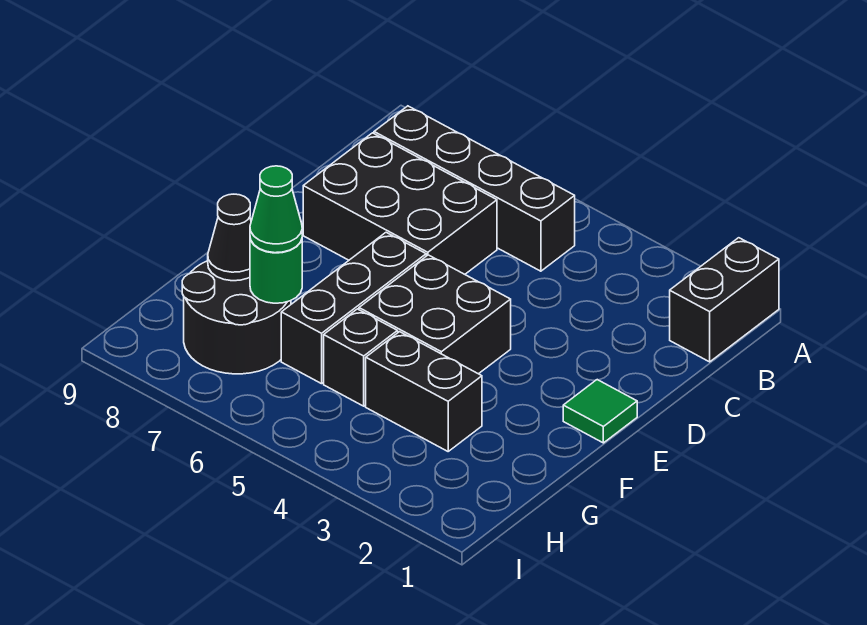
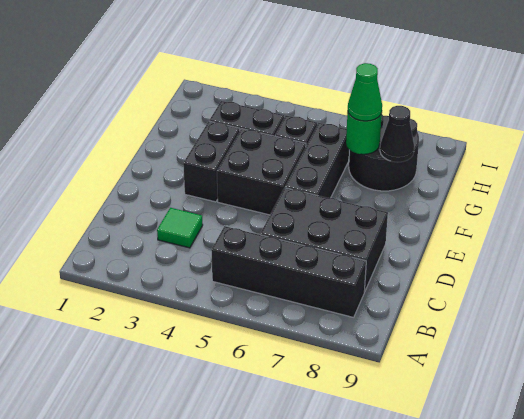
black 1x2 brick [670,238,779,362] -> black 1x2 brick moved to [183,121,240,202]
green 1x1 tile [563,380,637,443] -> green 1x1 tile moved to [157,208,203,248]

